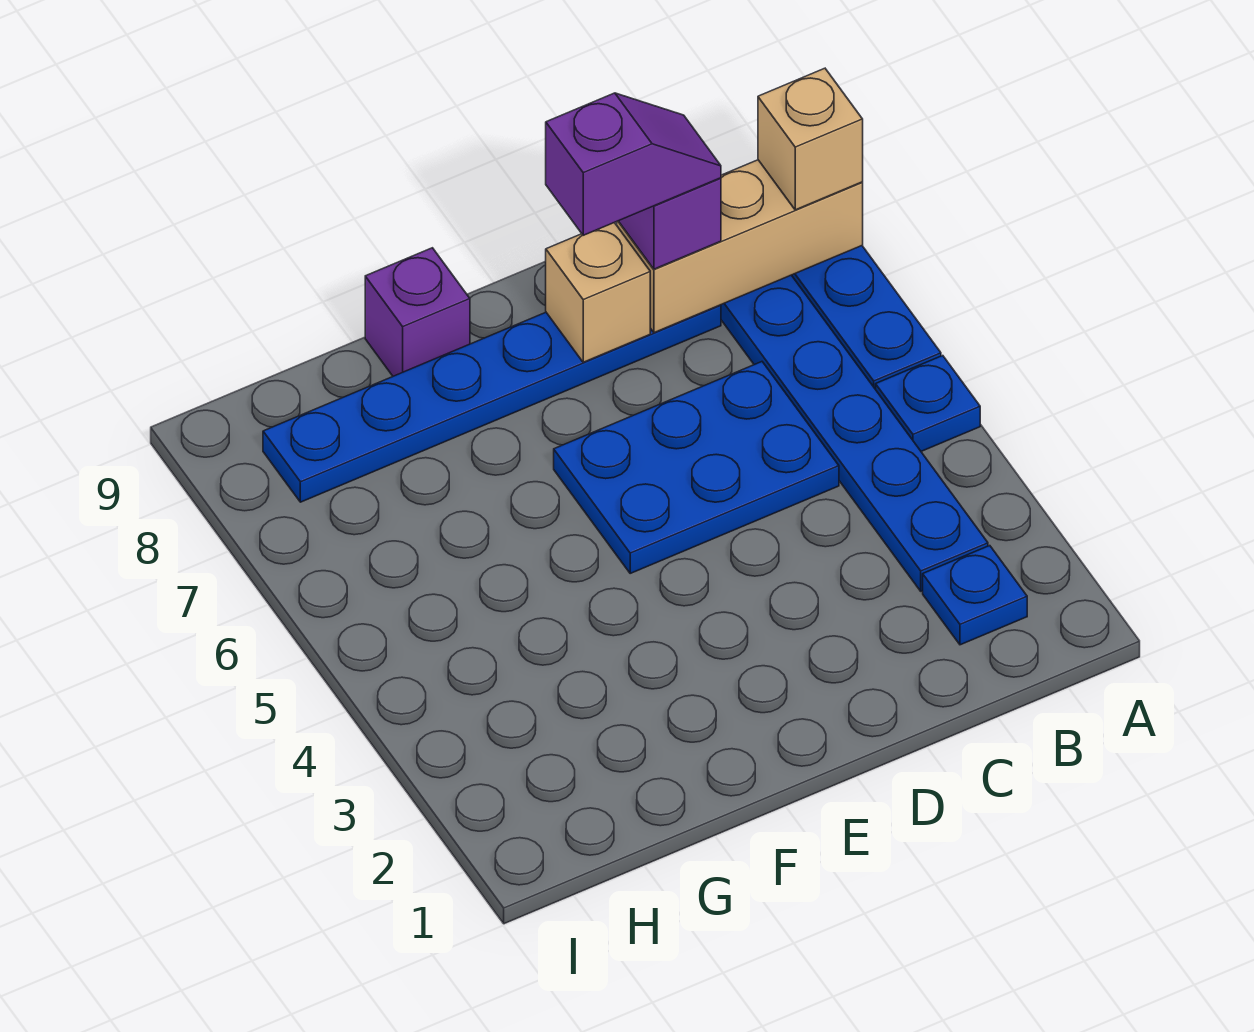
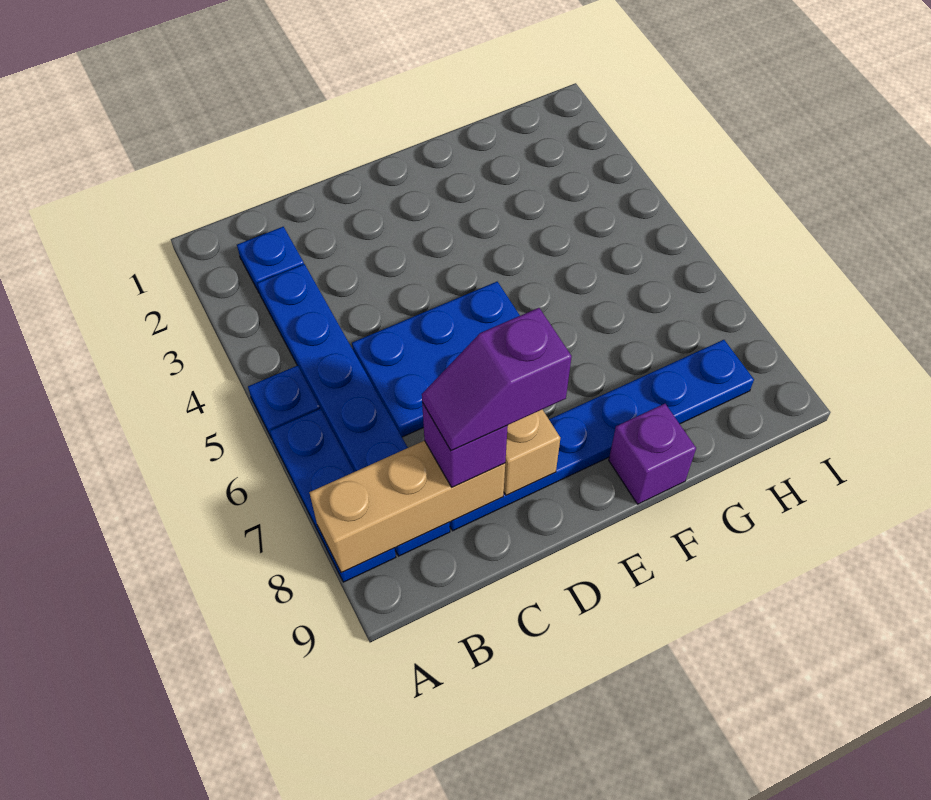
tan 1x1 brick [758,68,863,210] -> none

